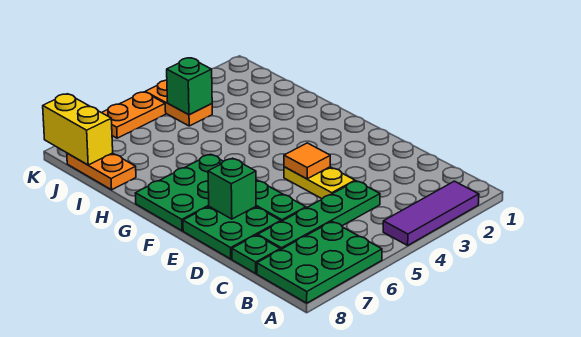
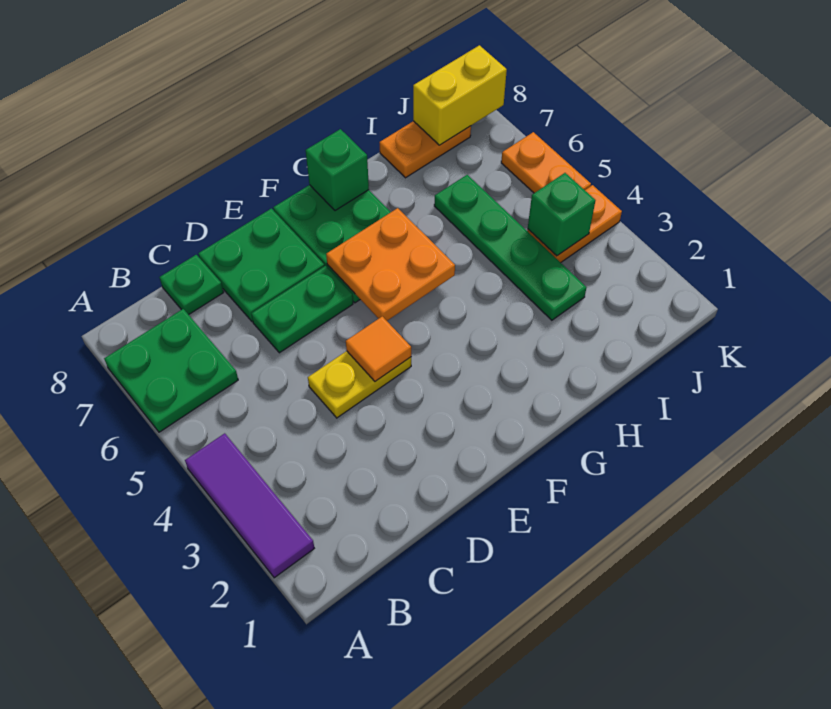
green 2x3 plate [257,222,382,303] -> green 2x2 plate [104,309,238,432]
green 1x4 plate [258,181,380,250] -> green 1x4 plate moved to [434,175,586,320]
green 1x1 brick [208,158,256,219] -> green 1x1 brick moved to [306,129,369,211]
none -> orange 2x2 plate [326,208,455,321]

